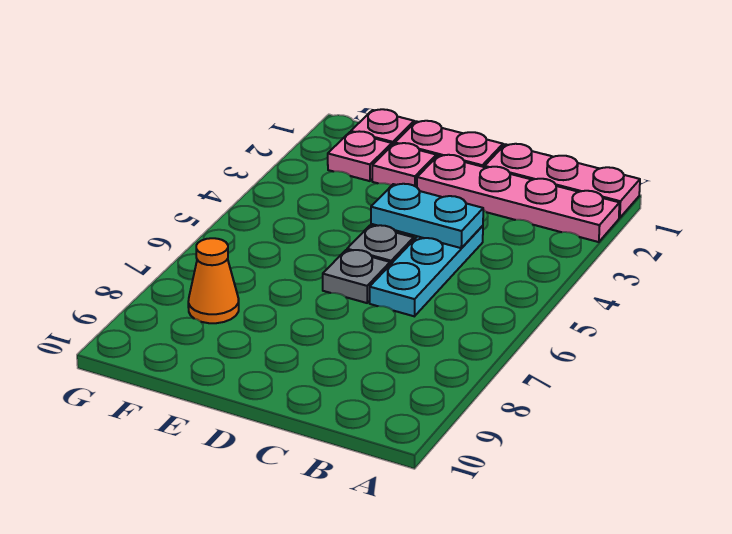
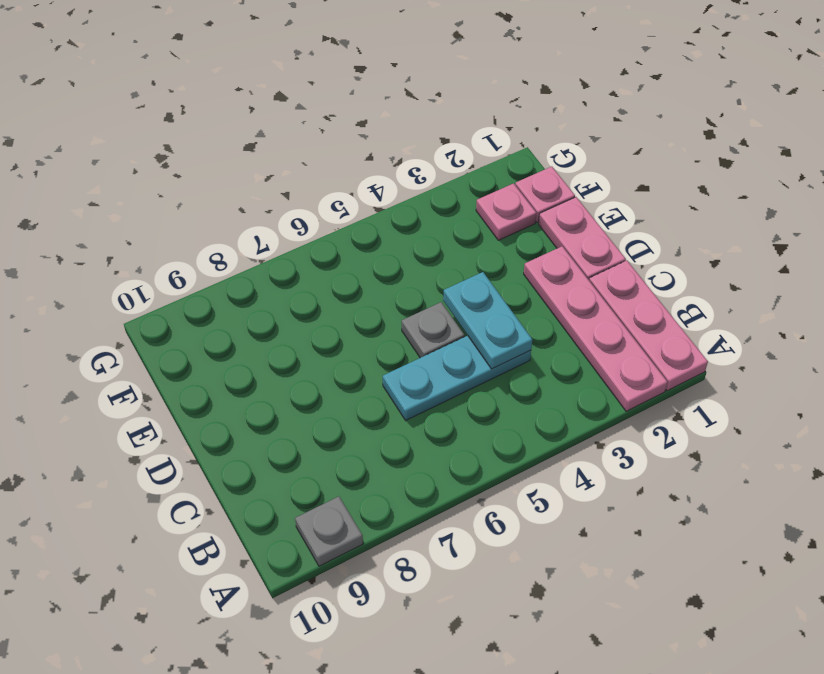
grey 1x1 plate [323,250,390,303] -> grey 1x1 plate moved to [295,496,363,566]
pink 1x1 plate [372,143,436,187] -> none
orange 1x1 cone [188,238,239,323] -> none

